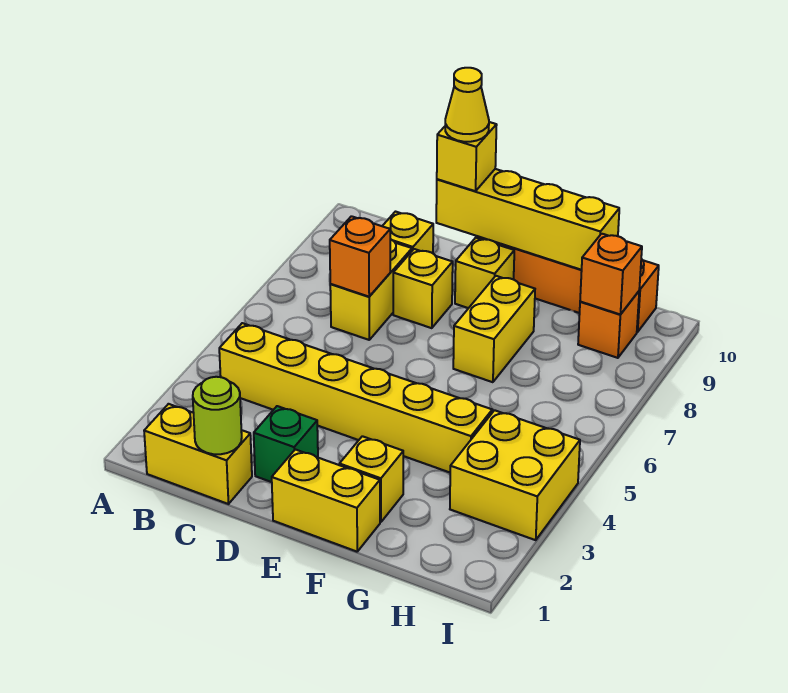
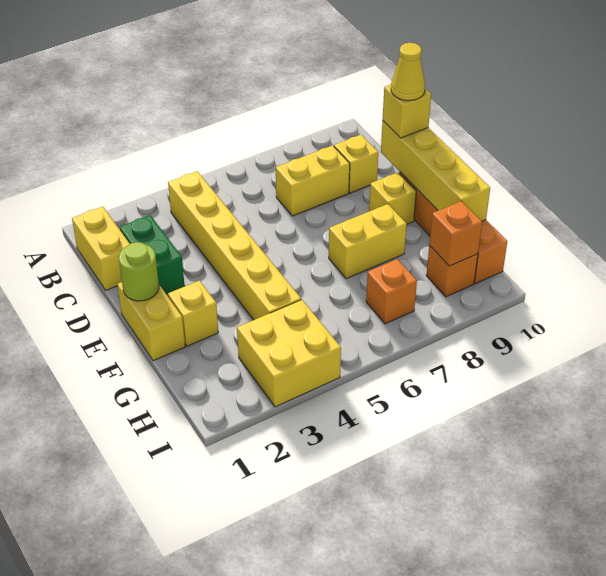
lime 1x1 round brick [193,377,242,454] -> lime 1x1 round brick moved to [119,242,159,301]
orange 1x1 brick [330,216,390,297] -> orange 1x1 brick moved to [366,259,417,324]
green 1x1 brick [254,406,318,482] -> green 1x2 brick [120,215,185,295]
yellow 1x1 brick [393,249,453,328] -> none

